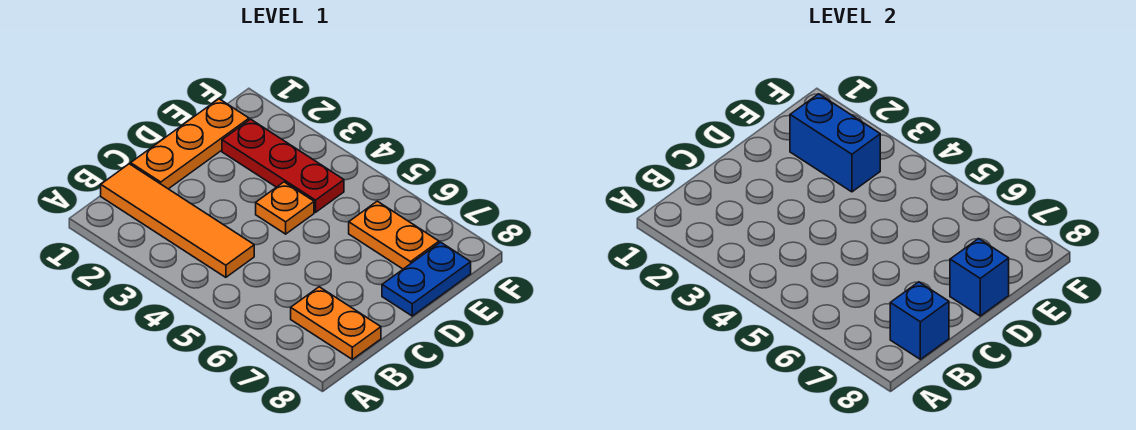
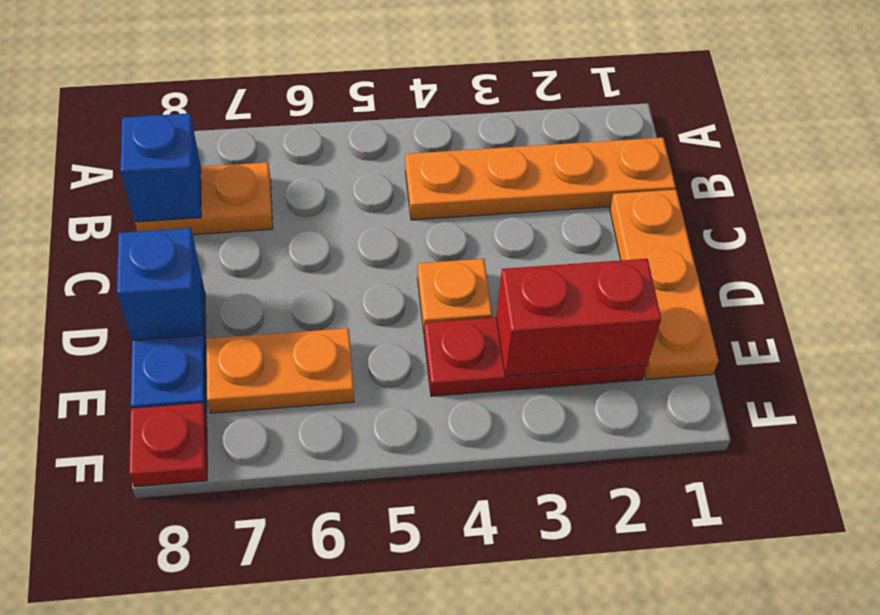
orange 1x4 tile [101,164,254,277] -> orange 1x4 plate [405,138,676,220]
blue 1x2 brick [790,94,880,192] -> red 1x2 brick [496,259,661,376]
none -> red 1x1 plate [129,403,207,487]

